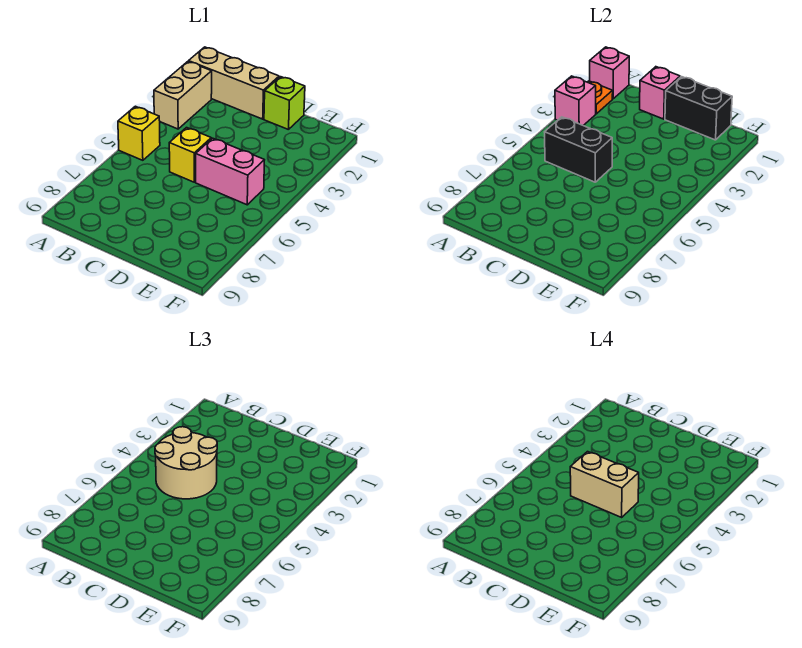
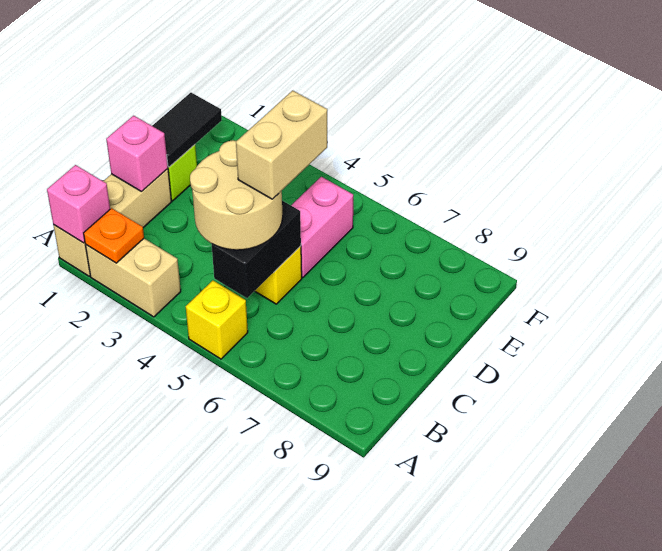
pink 1x1 brick [555,76,596,125] -> none
black 1x2 brick [665,77,732,140] -> black 1x2 tile [152,93,222,167]

